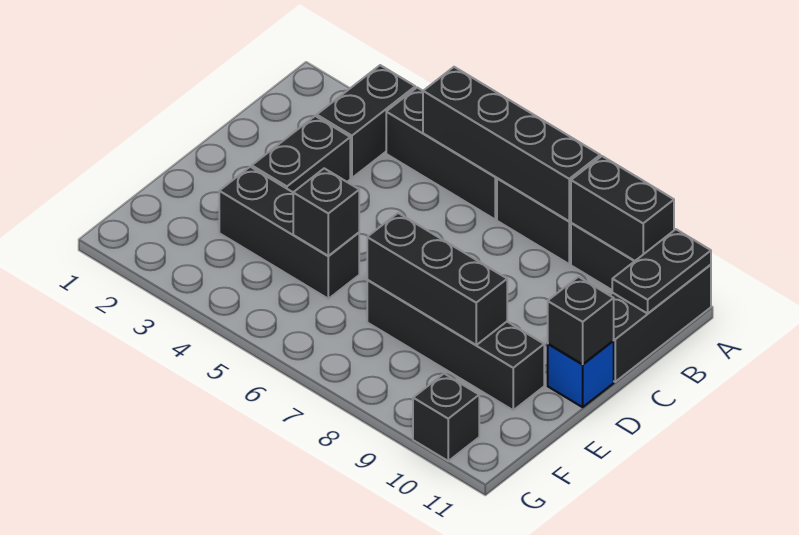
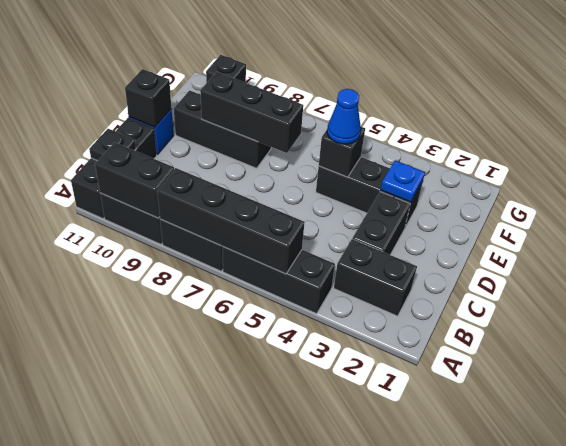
black 1x2 brick [317,65,415,178] -> black 1x2 brick turned to [334,239,417,316]
black 1x2 plate [612,229,711,313] -> black 1x1 plate [89,129,136,161]
none -> blue 1x1 plate [381,160,425,202]
none -> blue 1x1 cone [327,89,361,144]
black 1x4 brick [367,280,544,410] -> black 1x3 brick [174,90,271,168]

